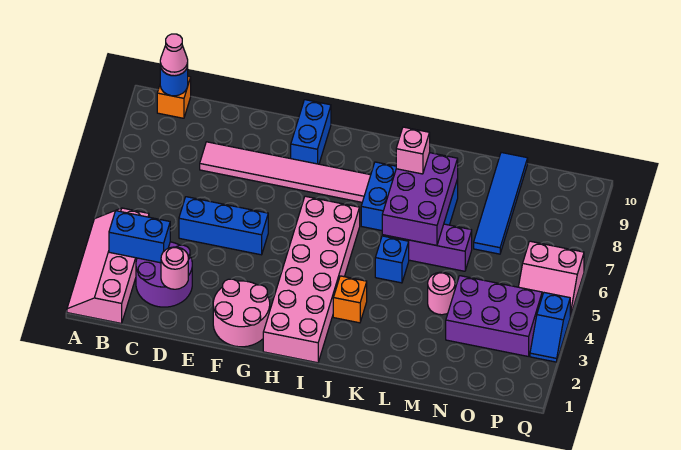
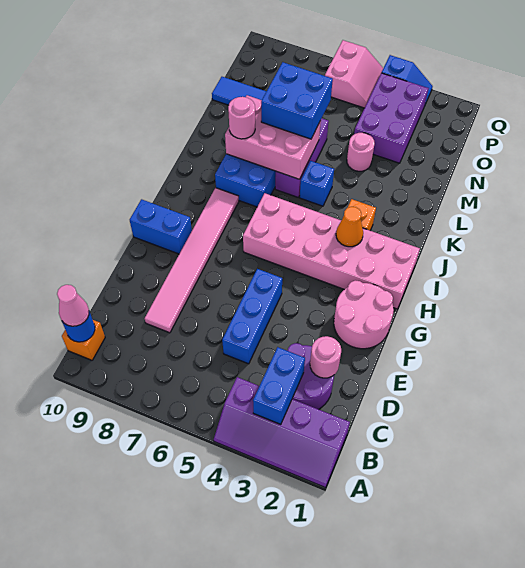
pink 2x4 slope [67,208,149,323] -> purple 2x4 slope [214,377,350,488]
none -> orange 1x1 cone [336,207,363,247]
purple 2x3 brick [382,153,458,245] -> pink 2x3 brick [225,95,321,179]
pink 1x1 brick [396,127,430,174] -> pink 1x1 round brick [228,97,255,139]
none -> blue 2x2 brick [261,62,333,139]

